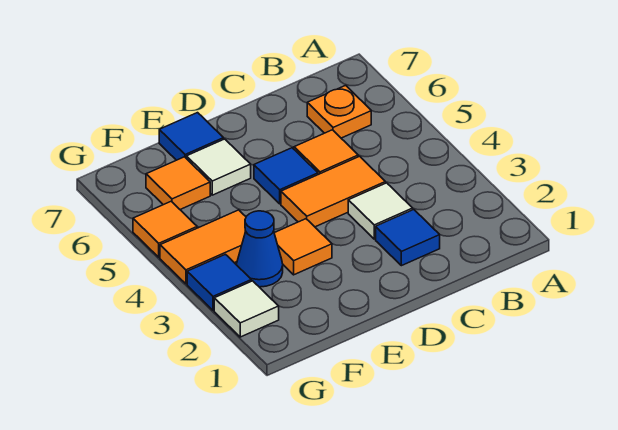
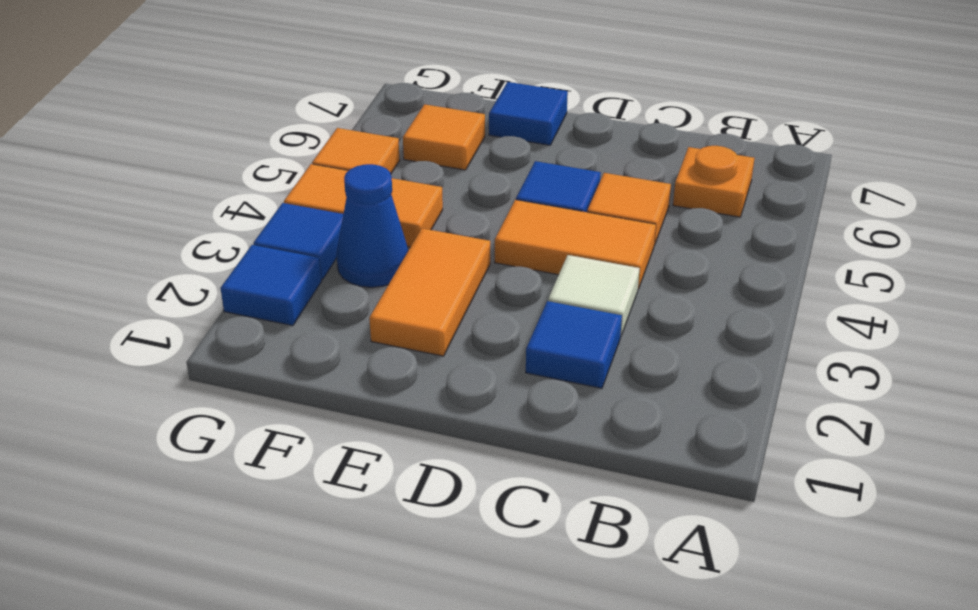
orange 1x1 tile [274,219,332,275] -> orange 1x2 tile [369,228,490,356]
white 1x1 tile [186,139,251,195] -> none
white 1x1 tile [214,281,279,337] -> blue 1x1 tile [221,245,322,326]

